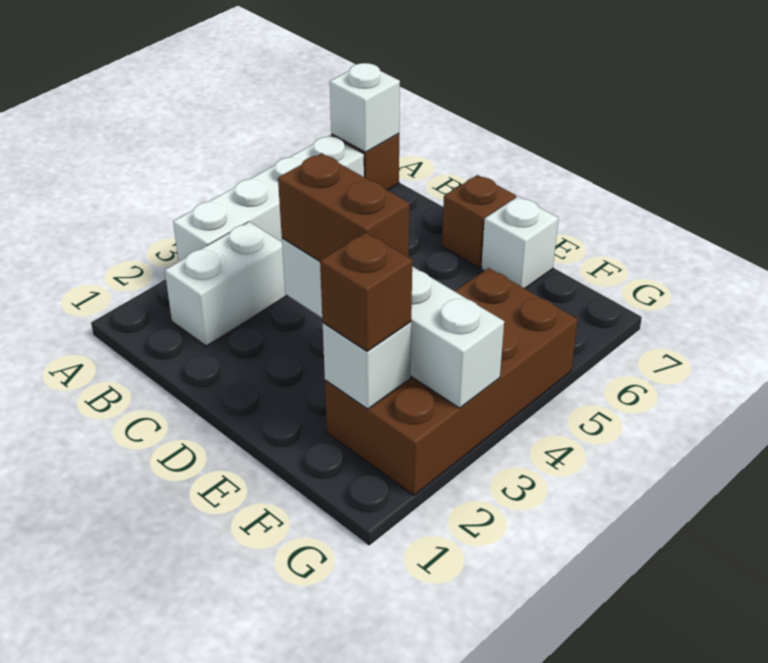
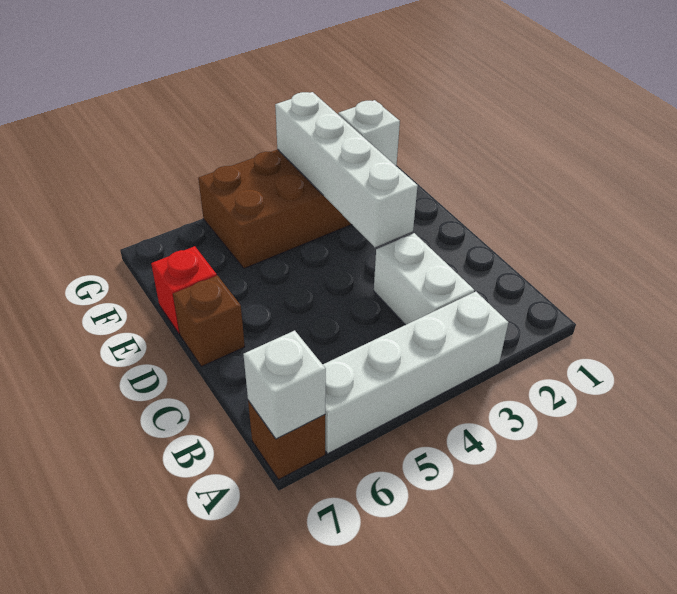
white 1x2 brick [165,222,287,346] -> white 1x2 brick turned to [374,233,474,325]
brown 1x2 brick [278,154,409,261] -> none
white 1x1 brick [481,196,558,288] -> red 1x1 brick [151,246,217,334]
brown 1x1 brick [320,233,412,351] -> none

